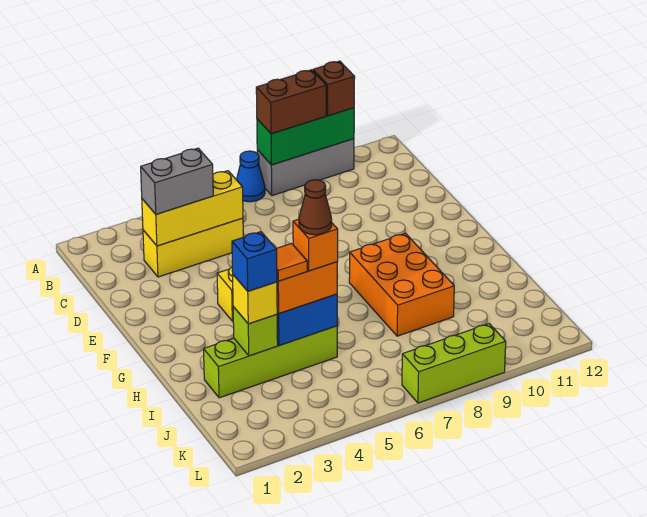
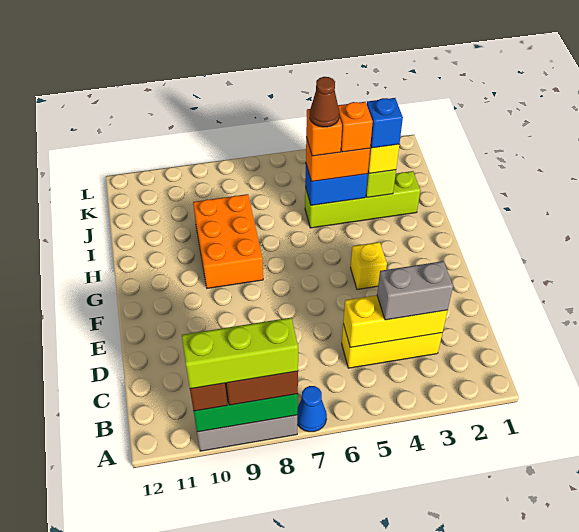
orange 1x1 tile [276,244,307,281] -> orange 1x1 brick [338,102,373,152]
lime 1x3 brick [402,324,506,403] -> lime 1x3 brick moved to [182,318,298,389]

